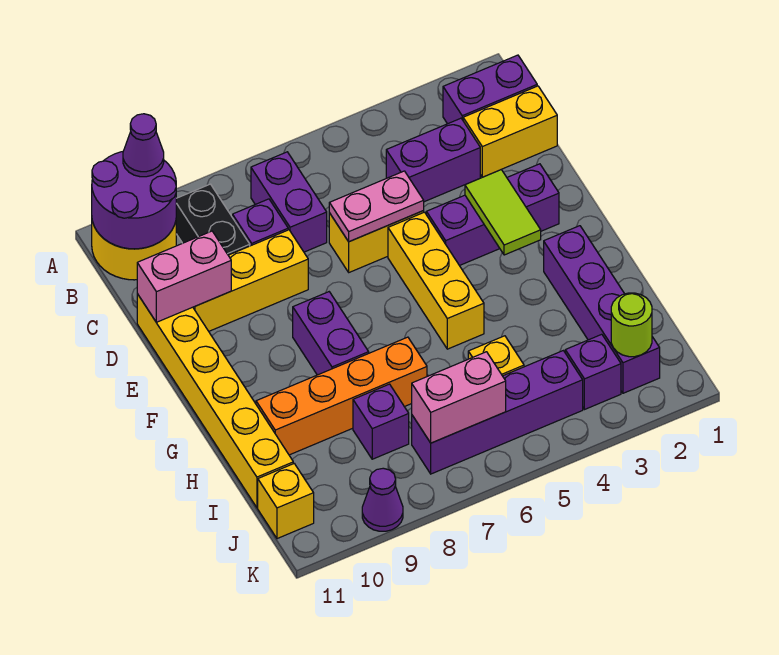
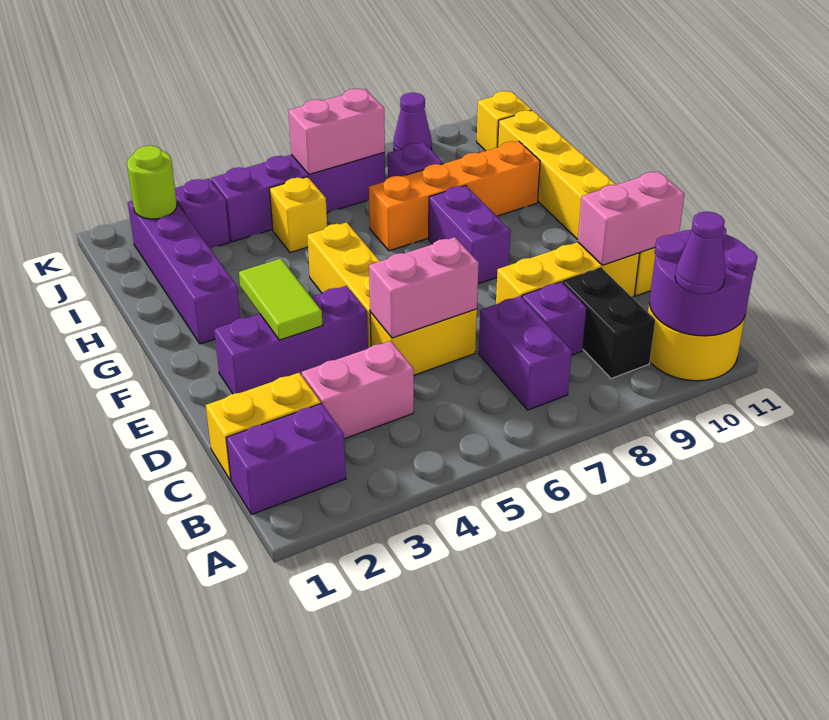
purple 1x2 brick [386,118,480,202] -> pink 1x2 brick [302,341,414,439]
pink 1x2 plate [329,171,424,242] -> pink 1x2 brick [369,237,479,338]

